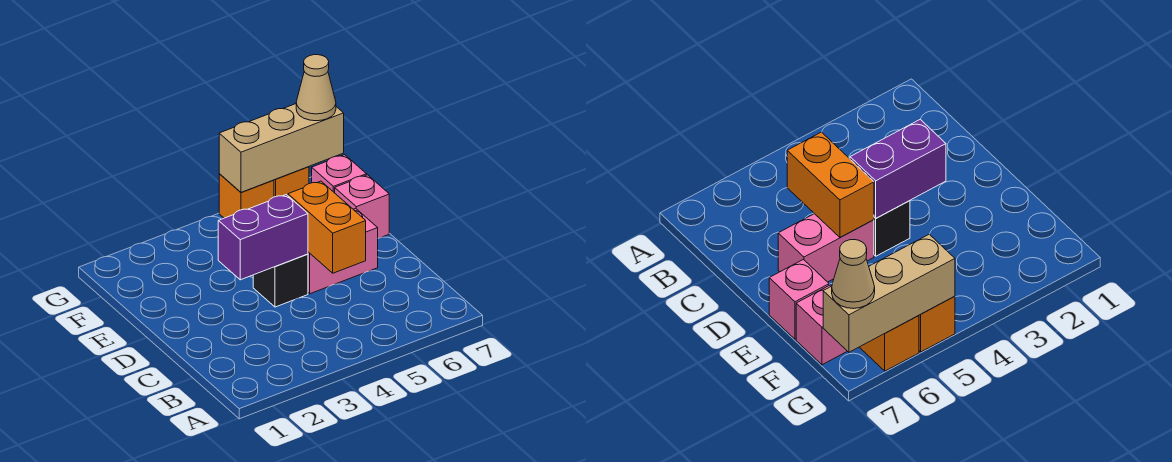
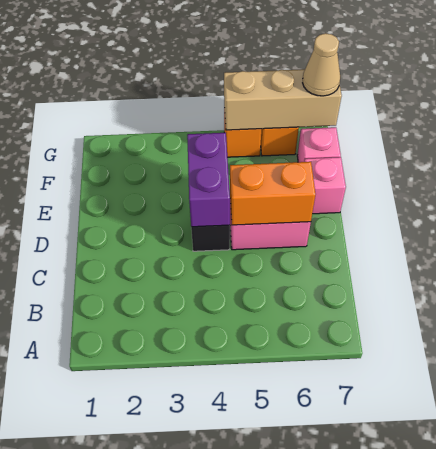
orange 1x2 brick [288,181,366,273] -> orange 1x2 brick turned to [230,162,315,225]
purple 1x2 brick [218,195,308,280] -> purple 1x2 brick turned to [187,133,230,227]

